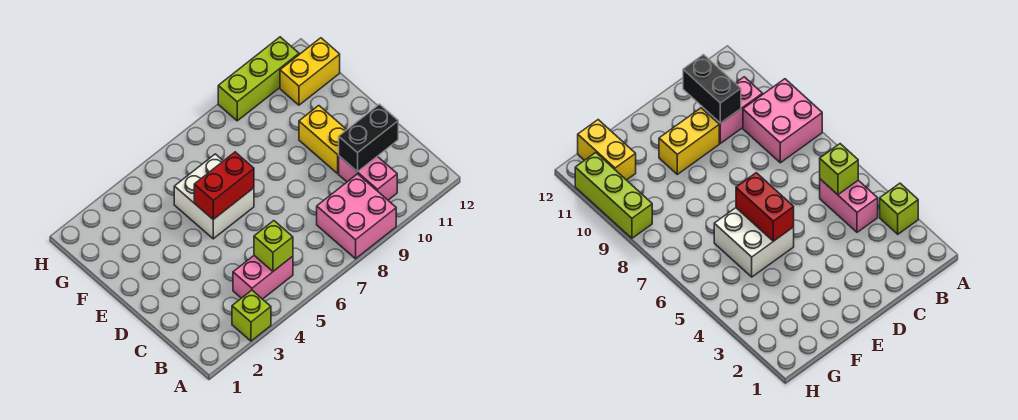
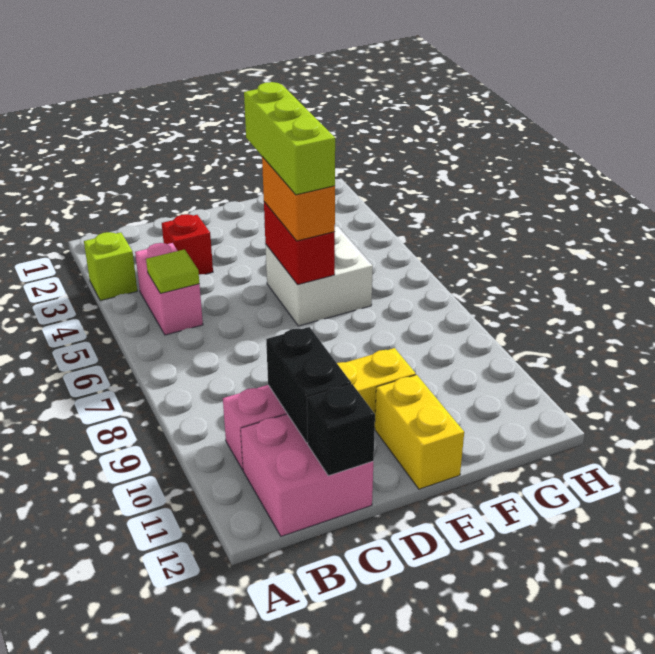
pink 2x2 brick [317,174,396,259] -> pink 2x2 brick moved to [241,414,373,536]
lime 1x1 brick [254,221,293,271] -> lime 1x1 tile [146,249,199,293]
none -> red 1x1 brick [162,214,213,275]
none -> black 1x1 brick [307,384,375,476]
none -> orange 1x2 brick [262,157,335,241]
yellow 1x2 brick [280,38,340,105] -> yellow 1x2 brick moved to [375,375,464,489]
lime 1x3 brick [218,37,299,121] -> lime 1x3 brick moved to [244,82,335,195]

